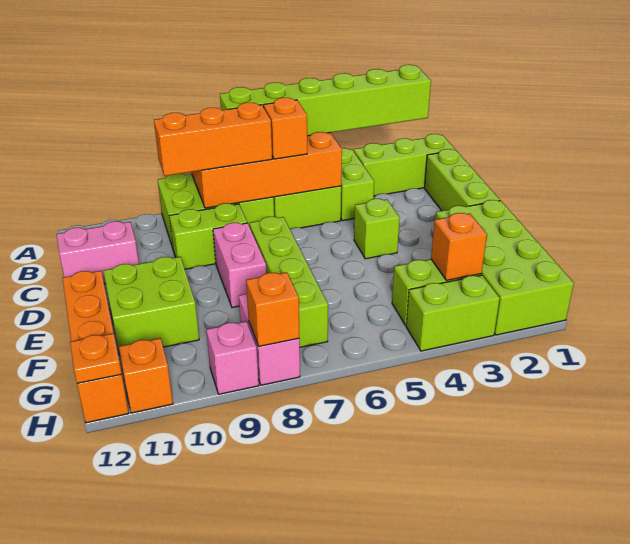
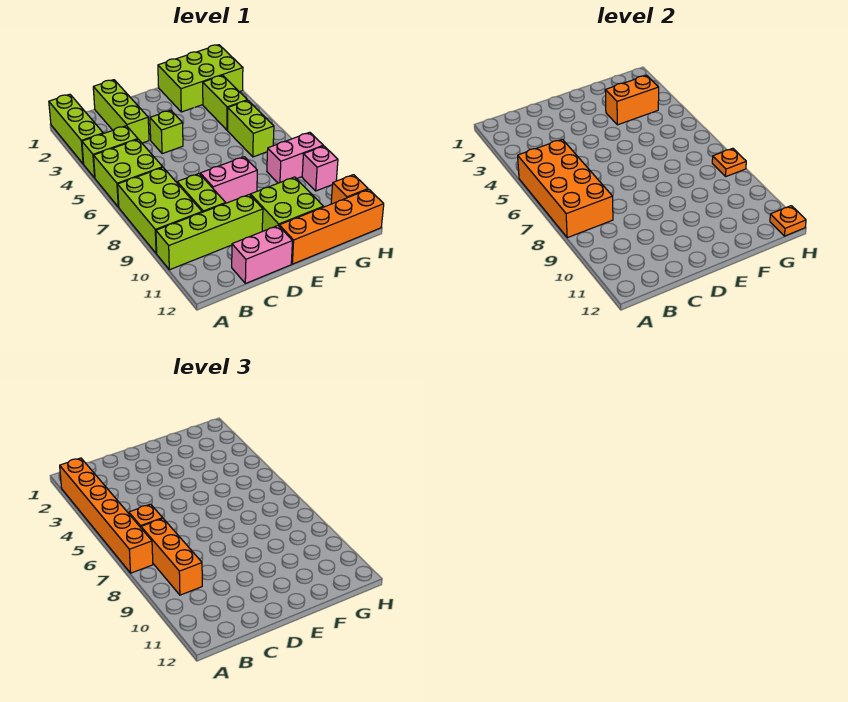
lime 1x6 brick [220,65,431,136] -> orange 1x6 brick [60,458,153,573]
lime 1x3 brick [424,149,500,211] -> lime 1x3 brick turned to [93,80,149,143]
pink 1x2 brick [57,221,139,284] -> pink 1x2 brick turned to [232,226,292,284]
lime 1x4 brick [250,217,328,347] -> lime 1x4 brick moved to [156,194,263,270]
lime 2x4 brick [435,200,574,335] -> lime 2x3 brick [158,45,243,112]
orange 1x1 brick [431,213,487,280] -> orange 1x2 brick [605,75,659,125]
lime 1x2 brick [406,275,500,351] -> lime 1x2 brick moved to [228,100,274,157]
orange 1x1 brick [246,272,299,346] -> orange 1x1 plate [712,148,746,176]

